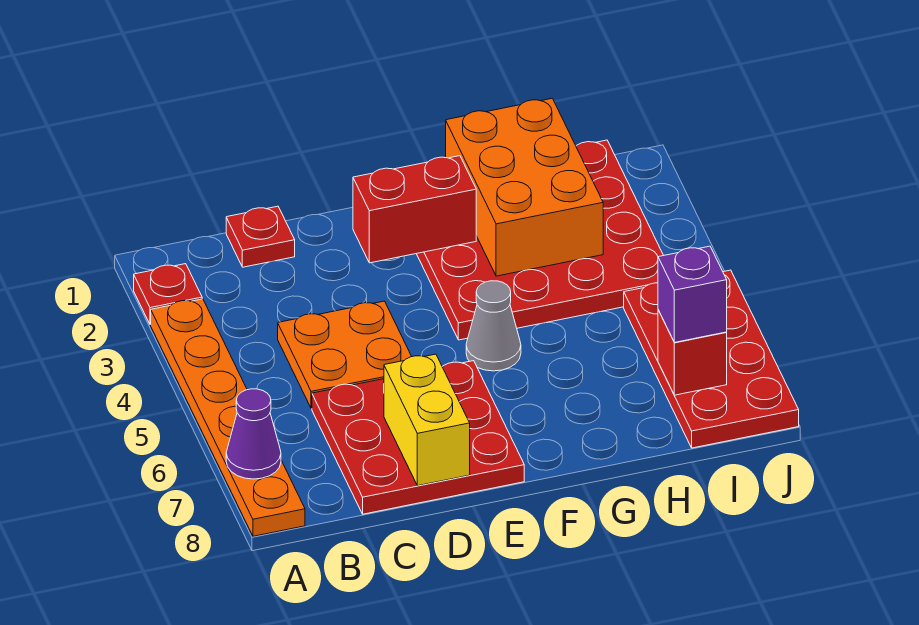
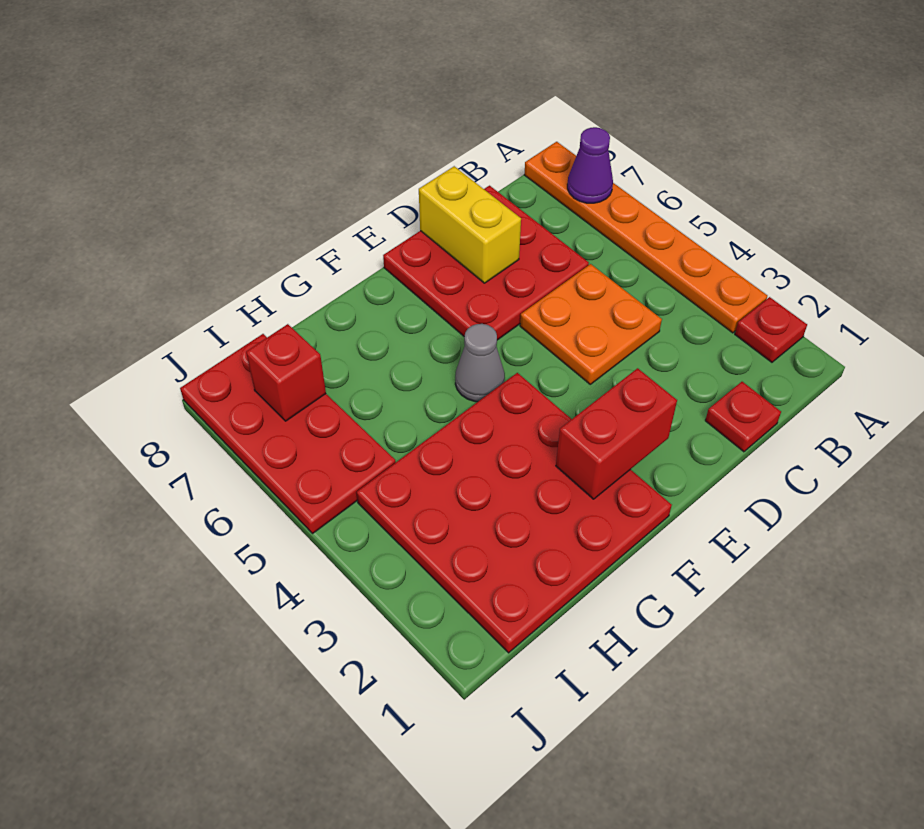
orange 2x3 brick [446,98,603,276] -> none
purple 1x1 brick [658,246,727,342] -> none

